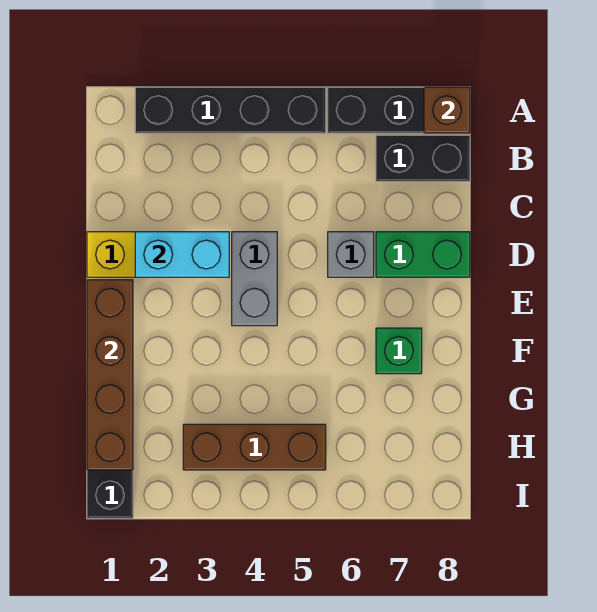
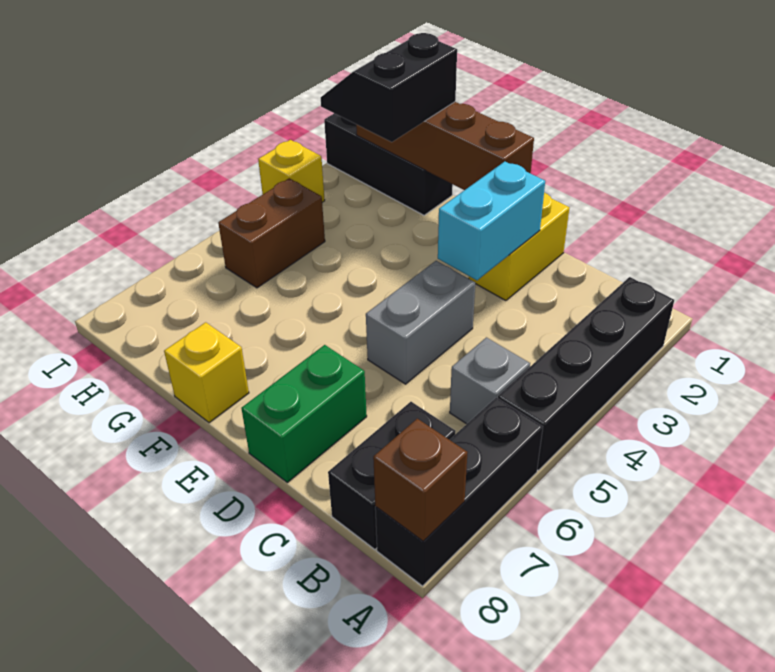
grey 1x2 brick [232,232,277,326] -> grey 1x2 brick turned to [366,261,475,384]
grey 1x1 brick [328,232,374,277] -> grey 1x1 brick moved to [450,337,530,424]
green 1x1 brick [376,328,422,374] -> none
none -> yellow 1x1 brick [164,322,249,423]
none -> black 2x2 slope [321,33,457,142]
brown 1x3 brick [183,424,326,470] -> brown 1x2 brick [218,178,325,288]
none -> yellow 1x1 brick [258,140,325,202]

